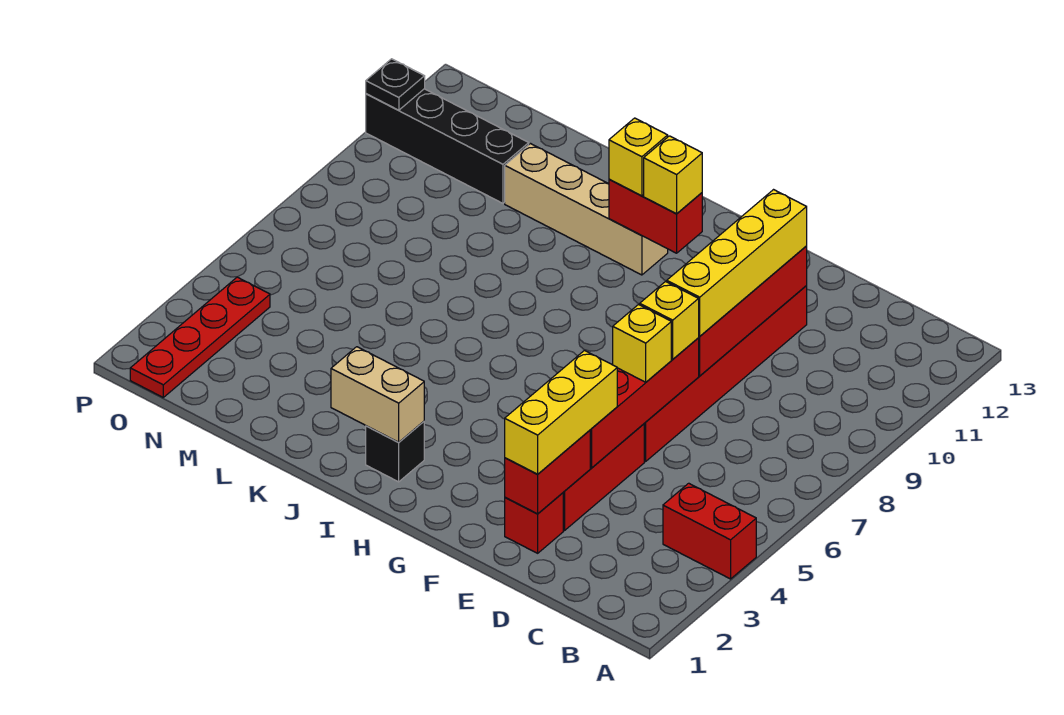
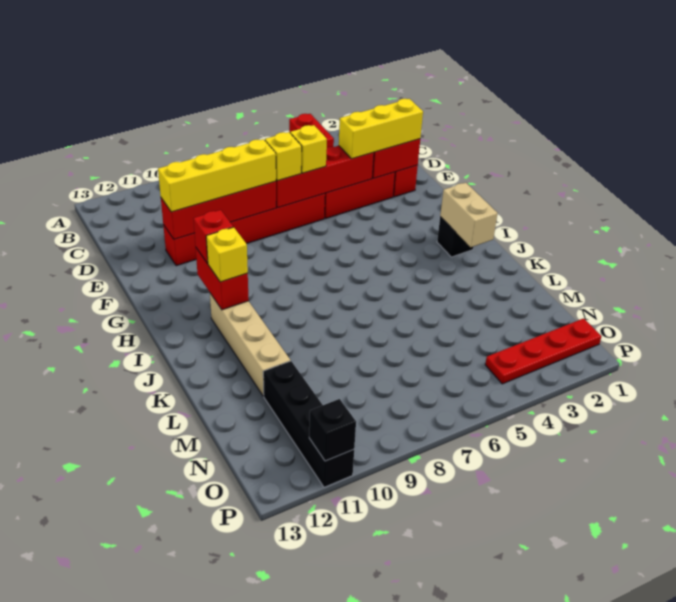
yellow 1x1 brick [644,136,702,214] -> red 1x1 brick [193,210,233,263]
black 1x1 plate [366,59,425,110] -> black 1x1 brick [309,399,356,461]

